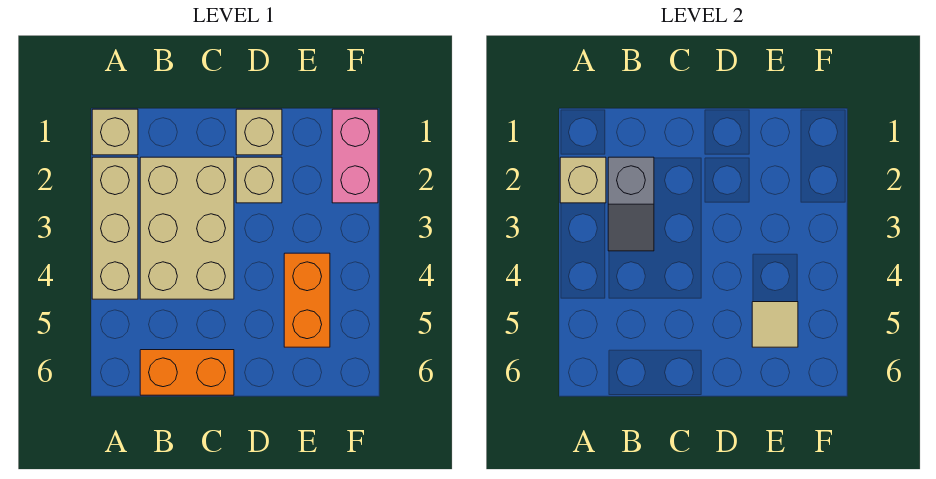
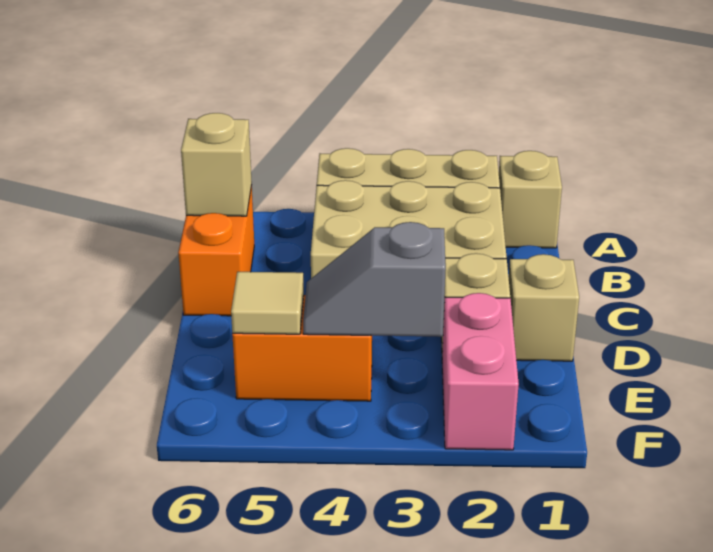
tan 1x1 brick [560,157,606,203] -> tan 1x1 brick moved to [181,113,252,216]
grey 1x2 slope [608,157,654,251] -> grey 1x2 slope moved to [303,222,446,337]
pink 1x2 brick [332,109,378,203] -> pink 1x2 brick turned to [442,293,519,450]

